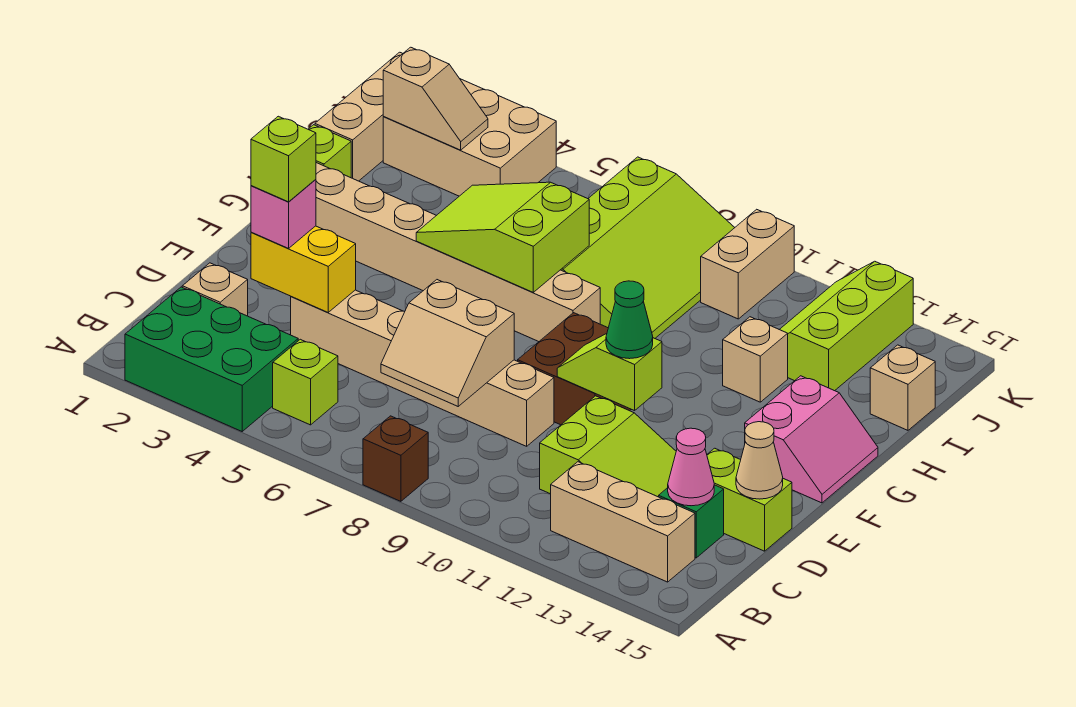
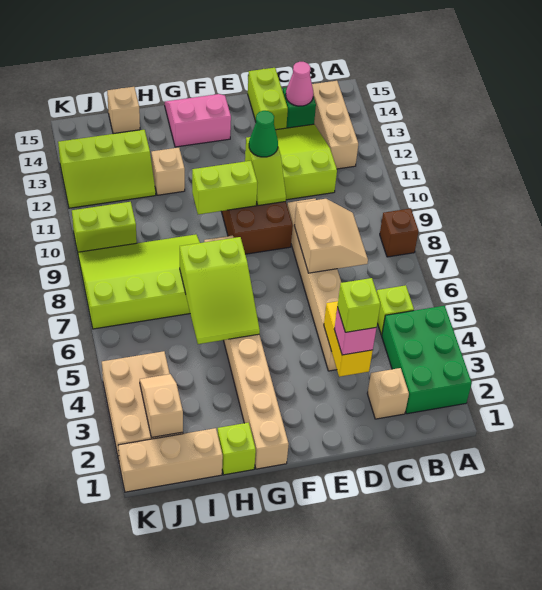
tan 1x1 cone [736,422,783,499] -> none
none -> lime 1x2 brick [192,161,257,214]
tan 1x2 brick [701,209,794,319] -> lime 1x2 brick [72,202,137,252]

